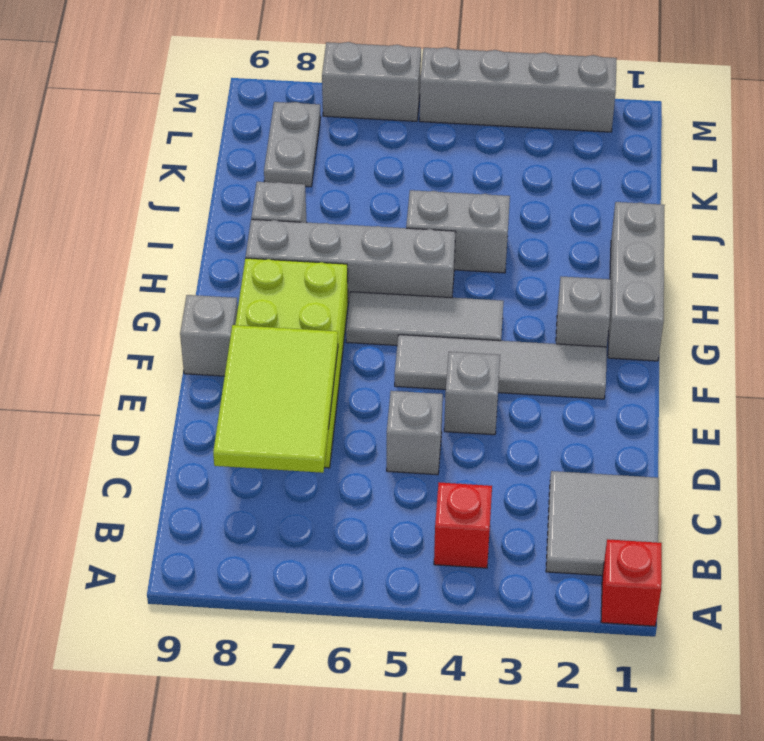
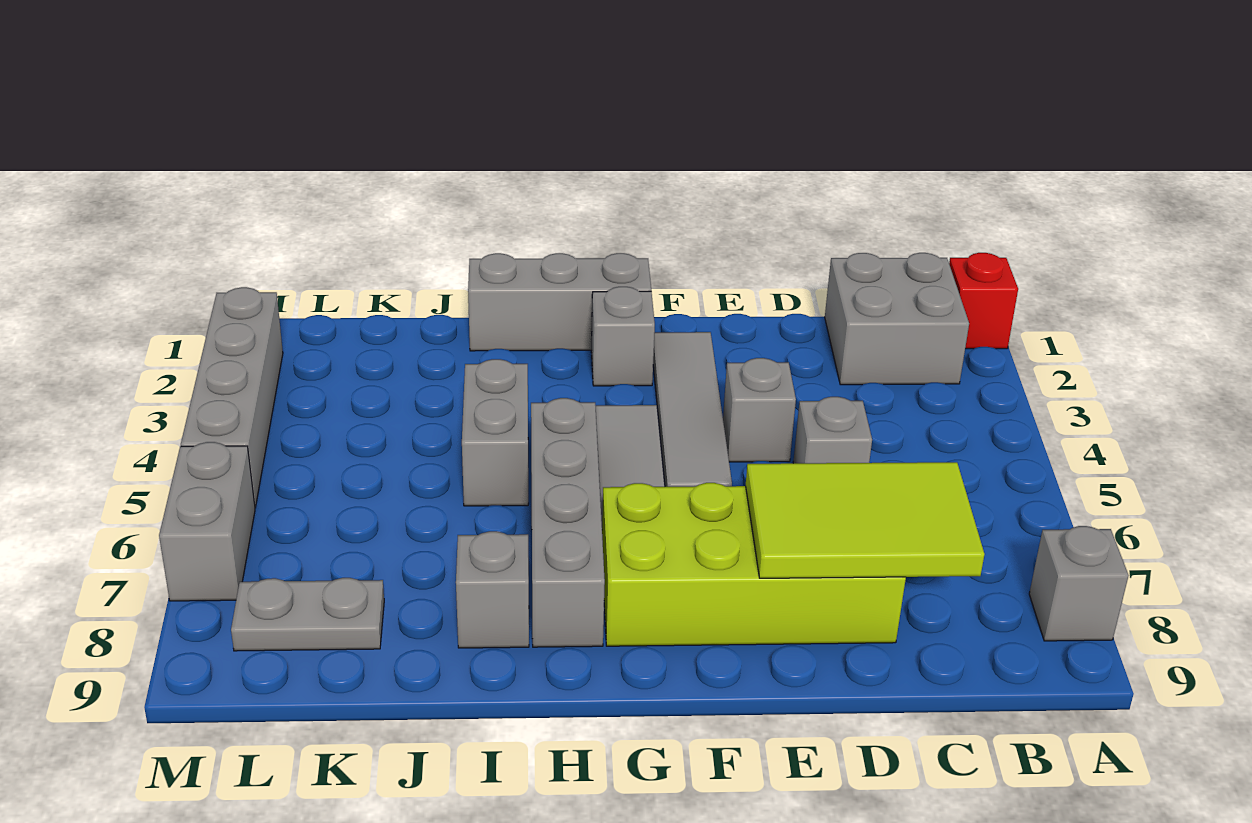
grey 2x2 tile [546,471,659,576] -> grey 2x2 brick [825,253,969,385]
red 1x1 brick [434,482,492,568] -> none
grey 1x1 brick [180,295,238,376] -> grey 1x1 brick moved to [1029,526,1129,641]

